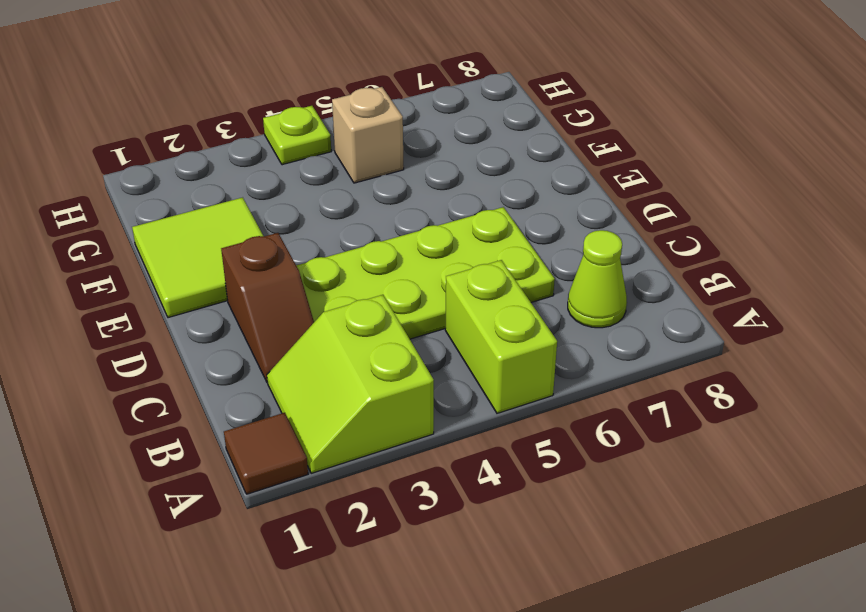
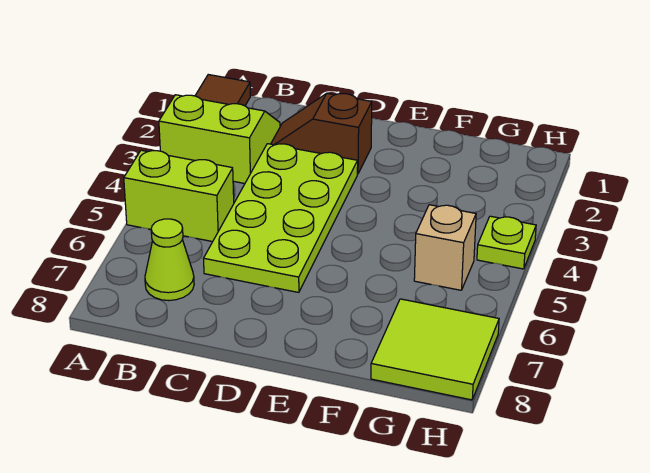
lime 2x2 tile [132,197,263,318] -> lime 2x2 tile moved to [371,299,499,400]

